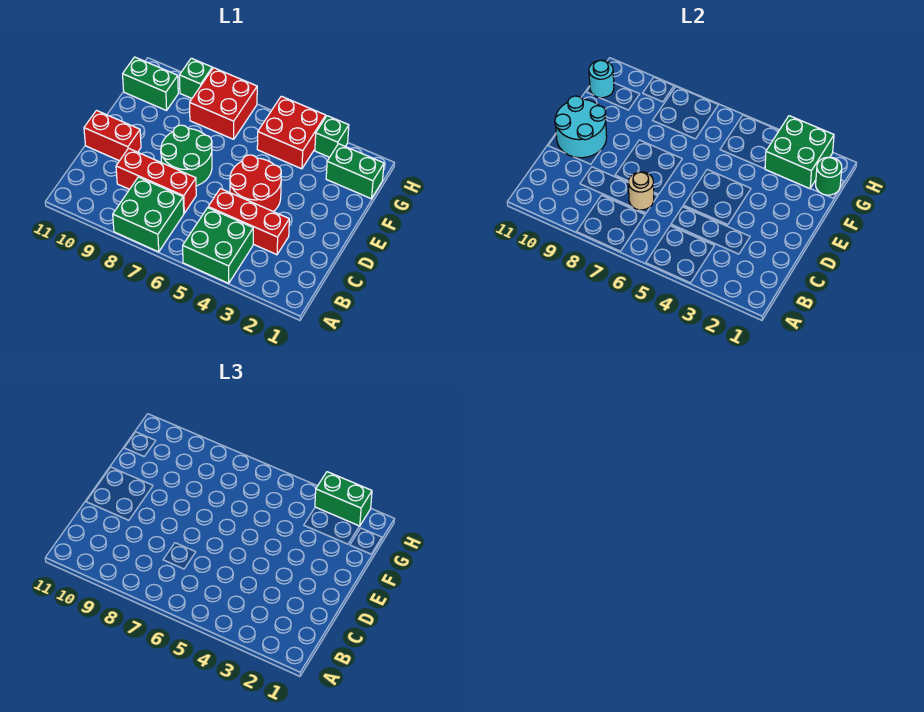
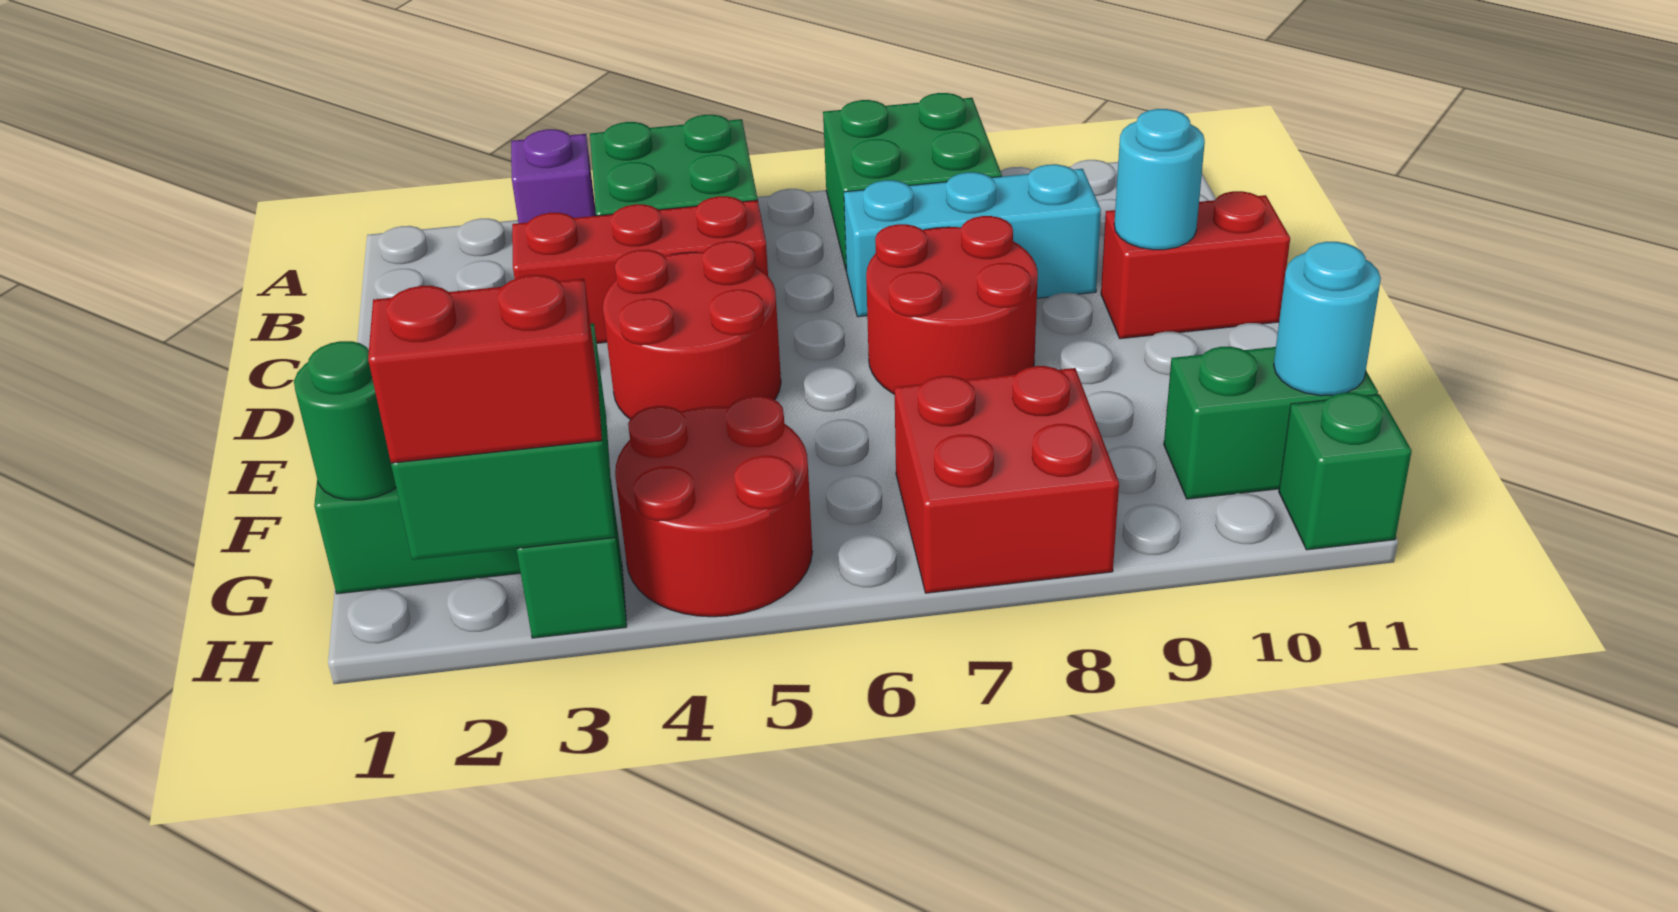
none -> purple 1x1 brick [511,129,596,223]
red 1x3 brick [116,148,196,213] -> cyan 1x3 brick [844,164,1101,317]
tan 1x1 round brick [628,172,654,210] -> none
green 2x2 round brick [161,125,212,186] -> red 2x2 round brick [866,216,1038,394]
cyan 2x2 round brick [555,96,607,158] -> cyan 1x1 round brick [1114,109,1205,250]
red 2x2 brick [257,96,326,169] -> red 2x2 round brick [615,396,812,617]
green 1x2 brick [315,472,372,526] -> red 1x2 brick [368,275,602,463]
green 1x1 brick [179,58,212,98] -> green 1x1 brick moved to [1279,393,1412,550]

